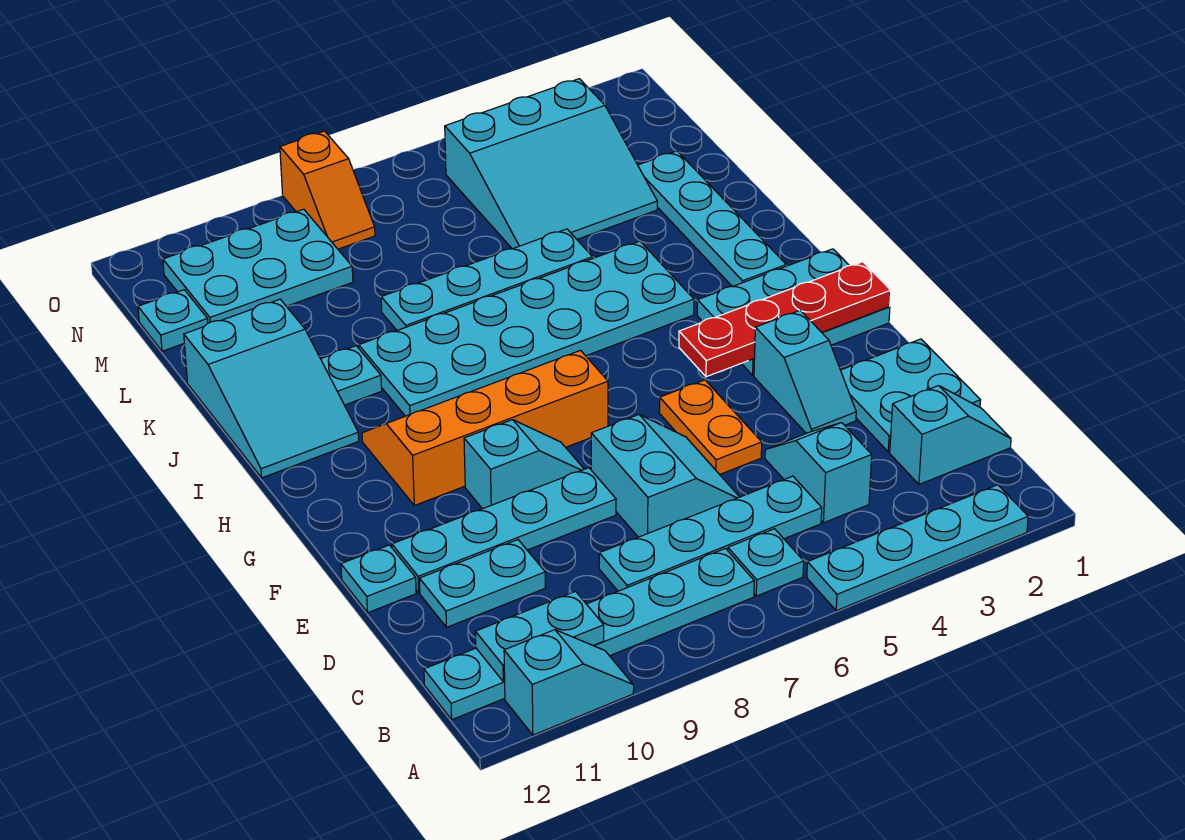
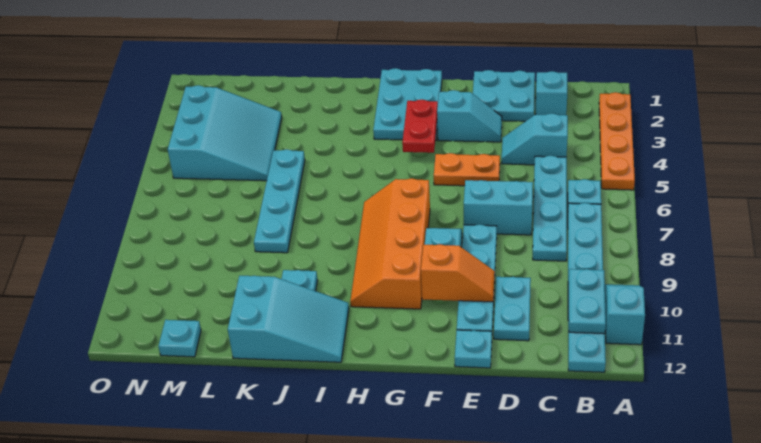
cyan 1x4 plate [807,485,1028,611] -> orange 1x4 plate [599,92,635,190]
red 1x4 plate [679,262,891,377] -> red 1x2 plate [402,100,438,153]
cyan 1x4 plate [638,151,786,287] -> none
cyan 2x6 plate [359,241,694,416] -> none
cyan 2x3 plate [163,209,353,323] -> none
orange 1x2 slope [280,131,375,249] -> orange 1x2 slope moved to [421,244,495,302]

